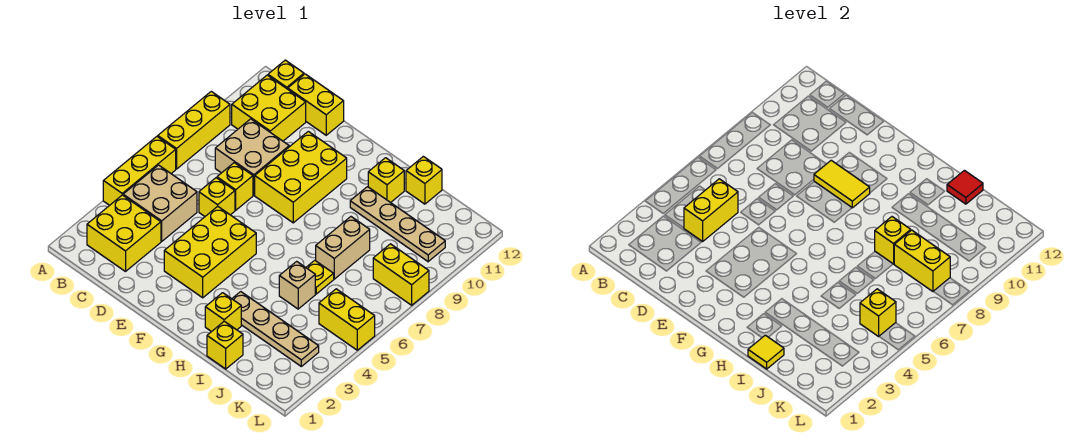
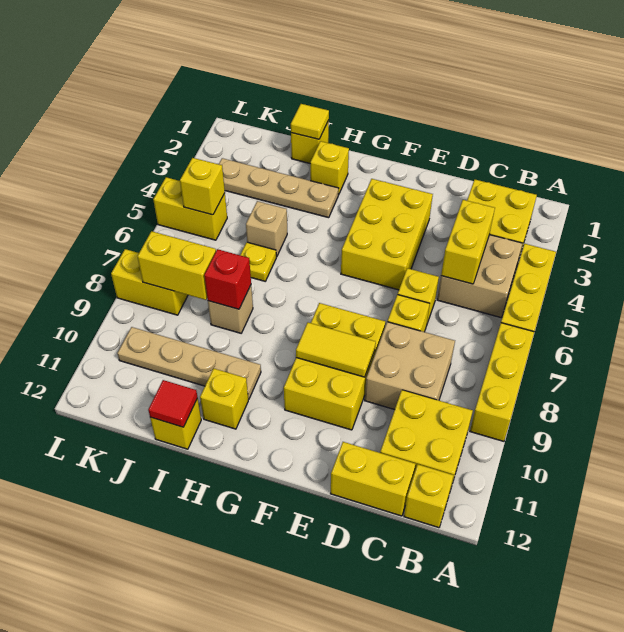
tan 1x2 brick [316,217,370,279] -> tan 1x1 brick [208,285,253,333]
yellow 1x1 brick [875,217,911,264] -> red 1x1 brick [204,249,251,309]

